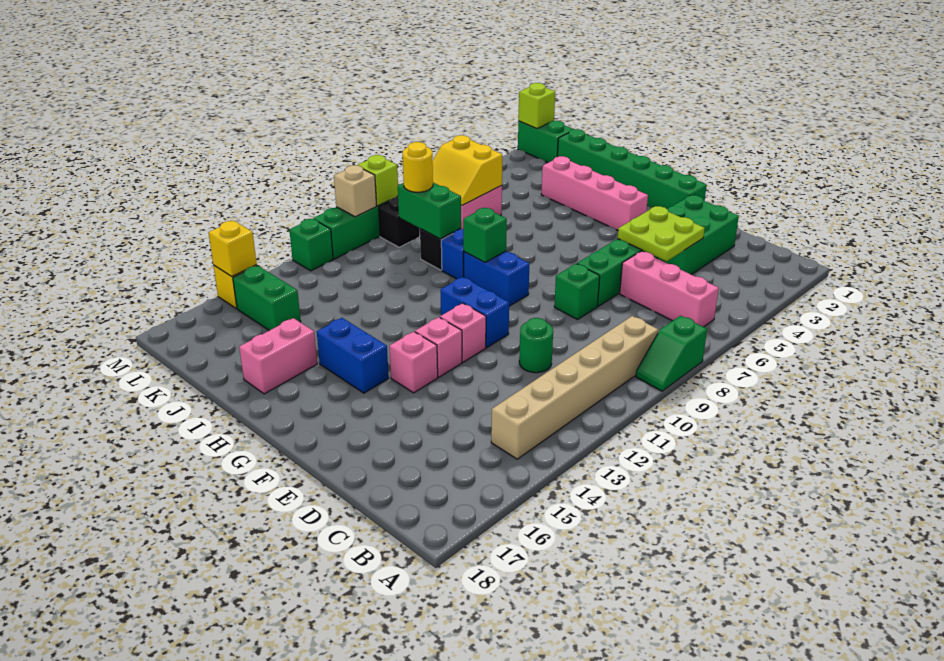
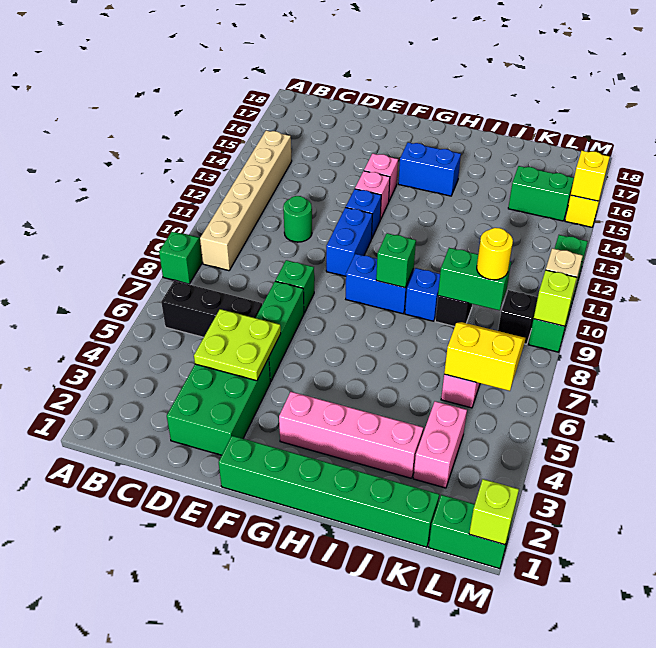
pink 1x3 brick [620,251,719,327] -> black 1x3 brick [161,281,262,337]
blue 1x2 brick [440,277,509,348] -> blue 1x2 brick turned to [326,207,372,276]
pink 1x1 brick [440,303,486,362] -> blue 1x1 brick [346,189,381,238]
pink 1x2 brick [239,318,317,394] -> pink 1x2 brick moved to [413,401,467,488]

